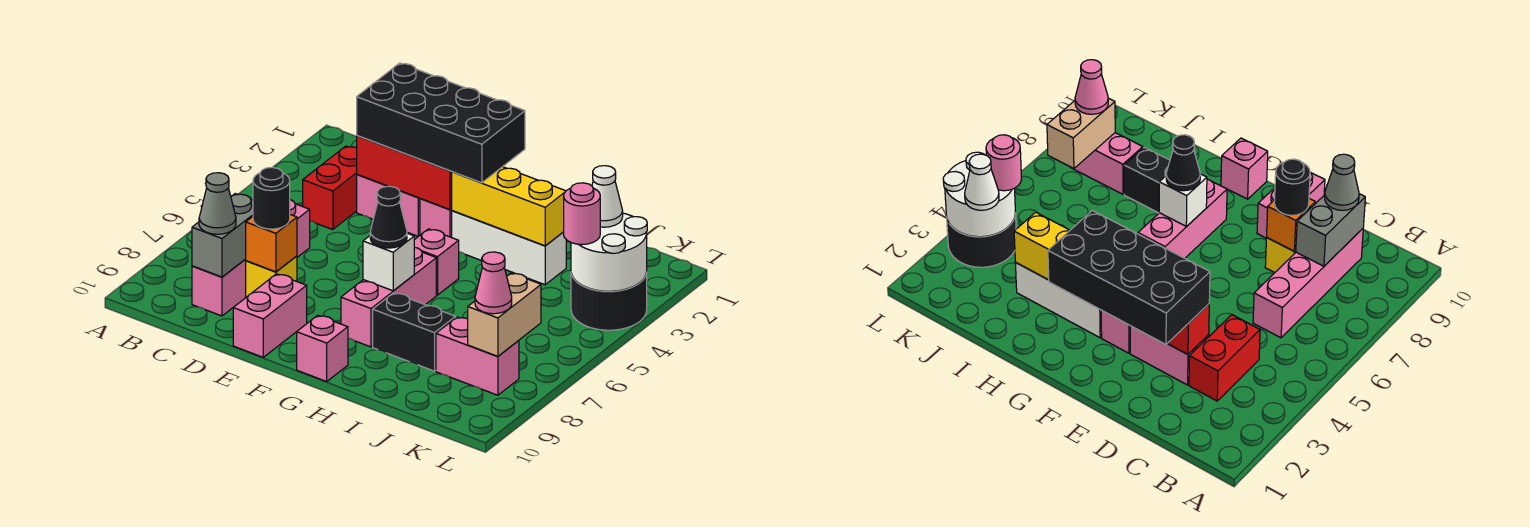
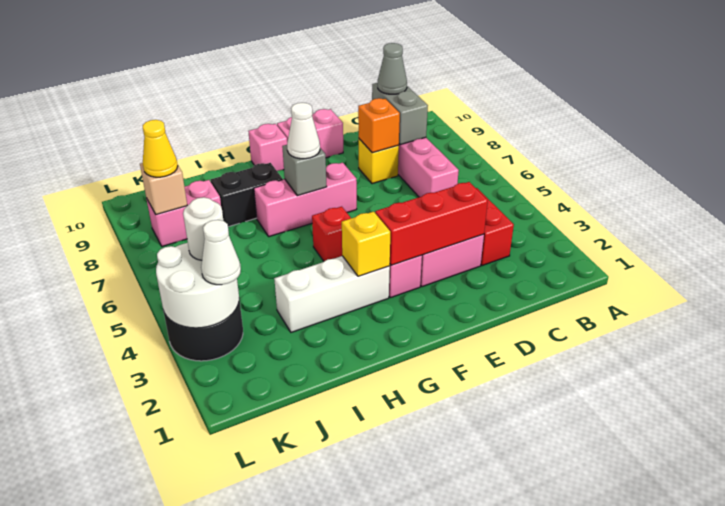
black 2x4 brick [357,63,525,183] -> none
black 1x1 round brick [253,167,290,229] -> none
pink 1x2 brick [233,274,307,357] -> pink 1x2 brick turned to [277,109,343,158]
yellow 1x3 brick [452,167,566,246] -> yellow 1x1 brick [342,212,390,276]
pink 1x1 brick [414,229,459,295] -> red 1x1 brick [312,207,351,261]
pink 1x3 brick [341,247,436,347] -> pink 1x3 brick turned to [254,163,357,237]
white 1x1 brick [363,233,414,291] -> grey 1x1 brick [282,145,327,196]
black 1x1 cone [370,186,407,248] -> white 1x1 cone [287,103,320,159]
pink 1x1 round brick [564,183,600,245] -> white 1x1 round brick [183,197,223,260]
tan 1x2 brick [468,273,541,357] -> tan 1x1 brick [140,163,187,215]
pink 1x1 cone [475,252,512,314] -> yellow 1x1 cone [143,120,178,177]

